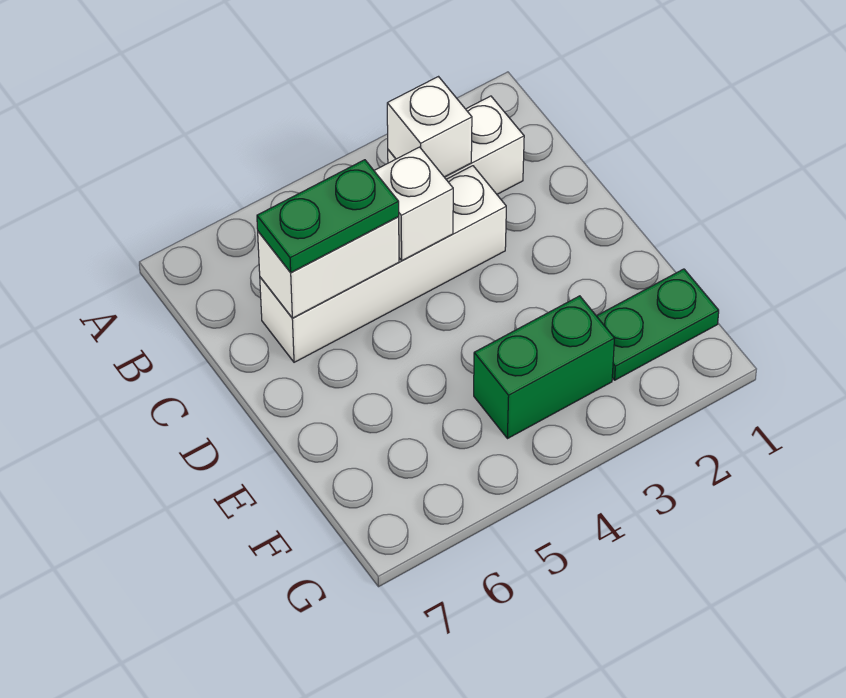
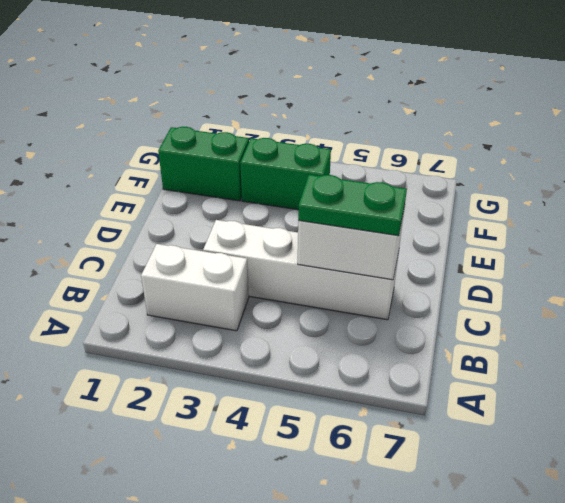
white 1x1 brick [387,77,472,177] -> none
white 1x1 brick [374,147,453,261] -> none
green 1x2 plate [597,269,719,380] -> green 1x2 brick [158,127,249,201]

